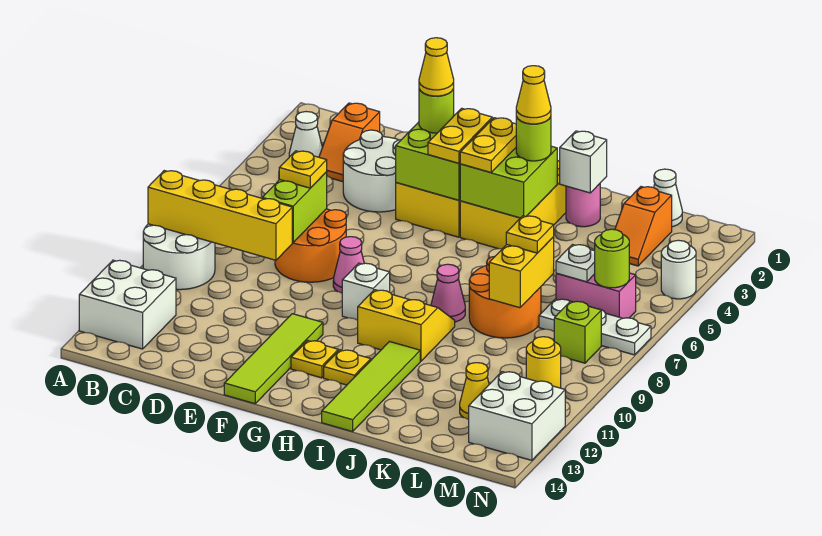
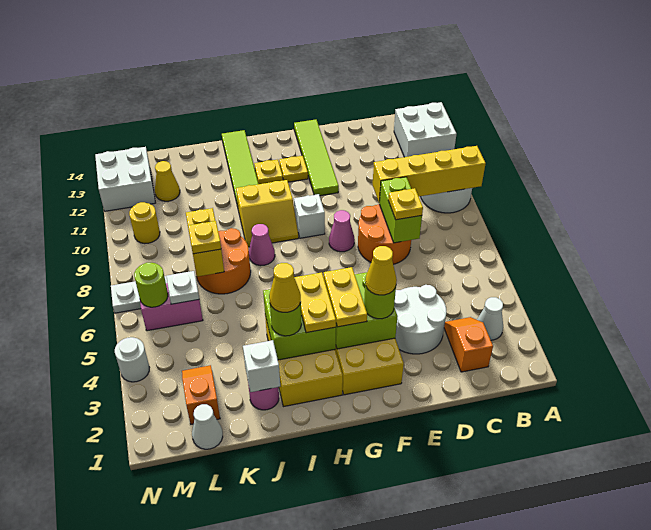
lime 1x1 brick [554,301,601,363] -> none

